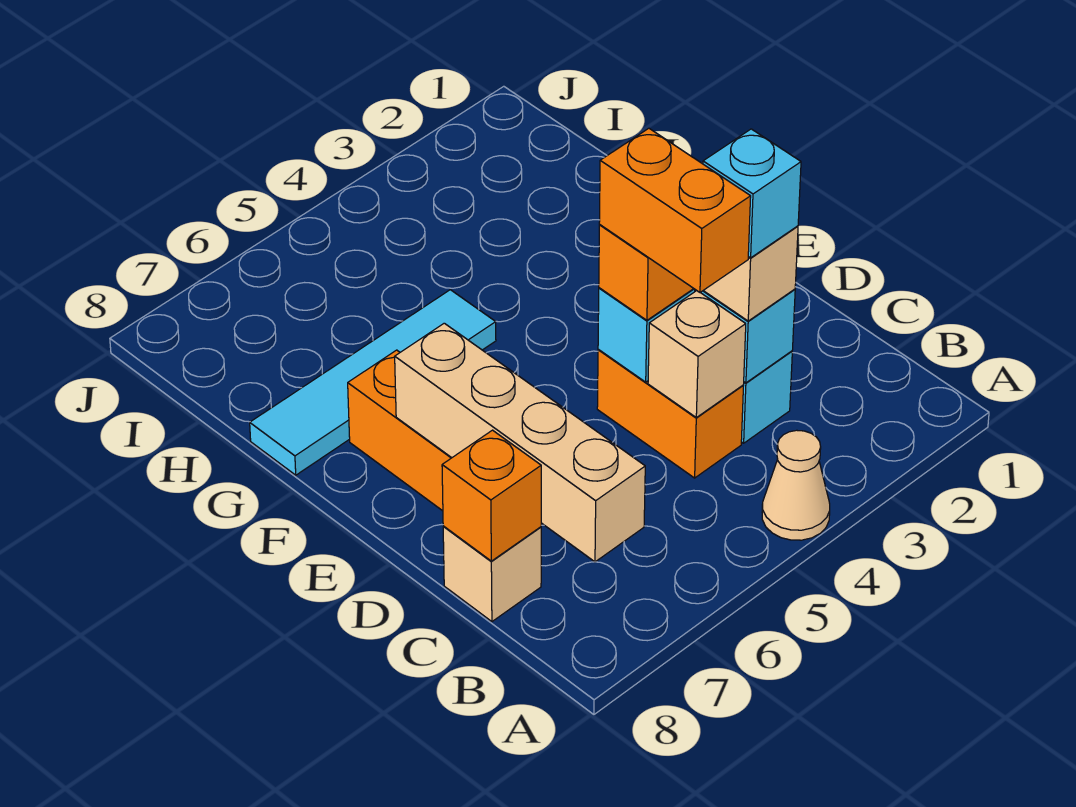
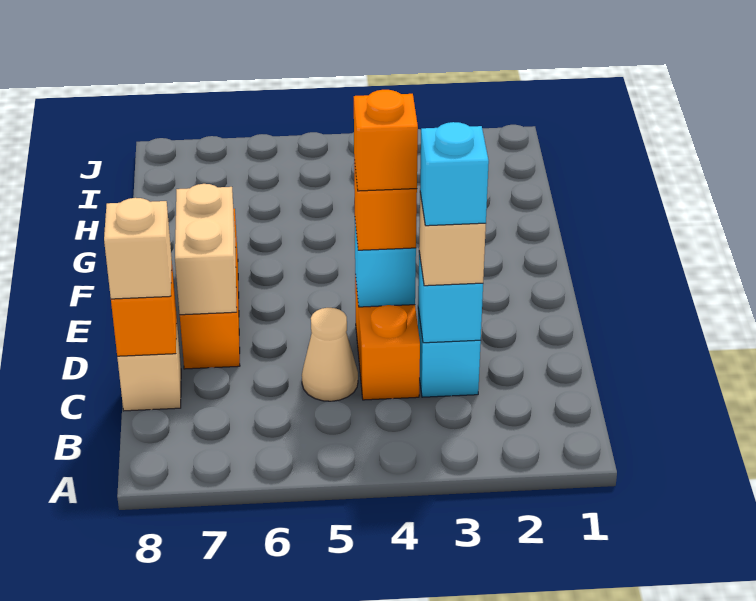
tan 1x1 cone [762,430,830,540] -> tan 1x1 cone moved to [302,308,358,401]
tan 1x4 brick [395,323,645,562] -> tan 1x2 brick [175,184,237,315]
tan 1x1 brick [648,291,746,417] -> tan 1x1 brick moved to [104,198,172,299]
orange 1x2 brick [599,128,751,292] -> orange 1x1 brick [354,90,418,191]
cyan 1x4 tile [250,290,496,475] -> none

